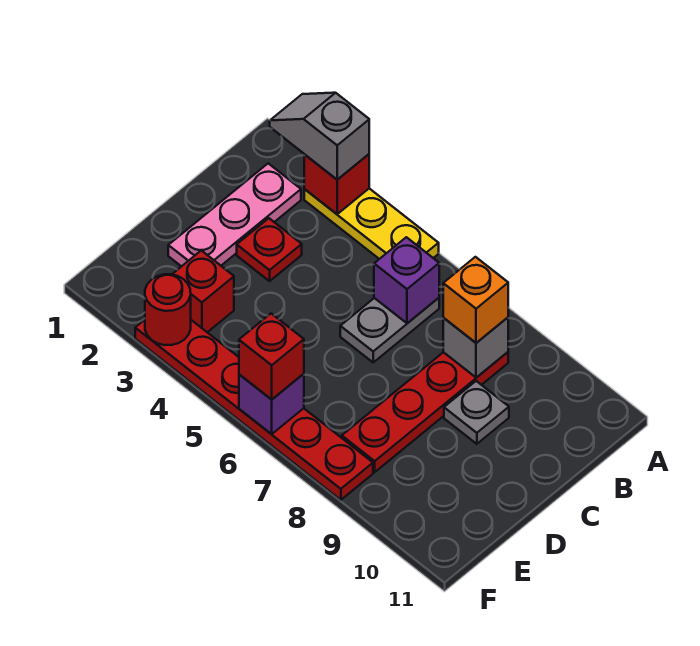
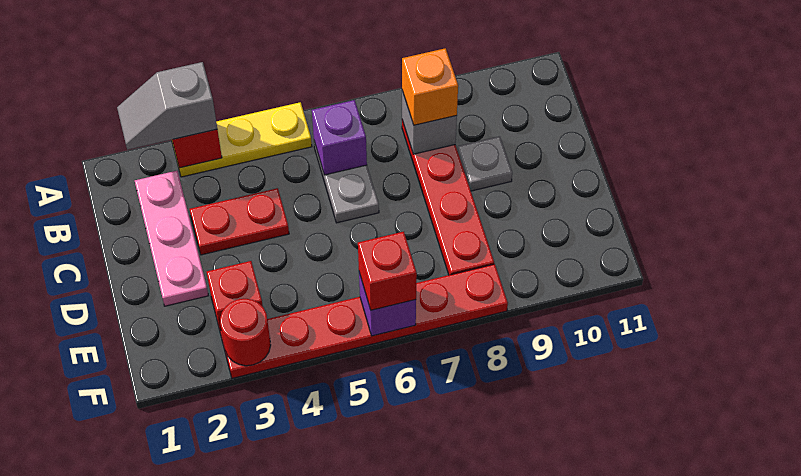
red 1x1 plate [237,218,302,281] -> red 1x2 plate [190,188,289,255]

